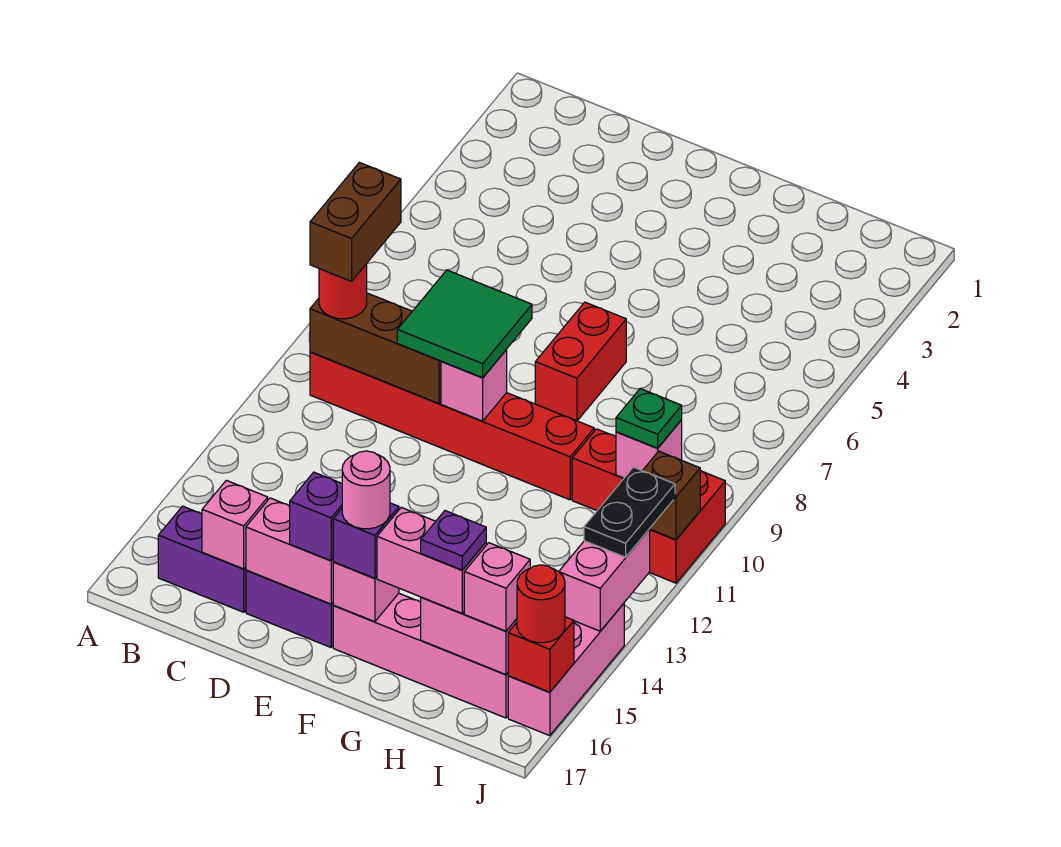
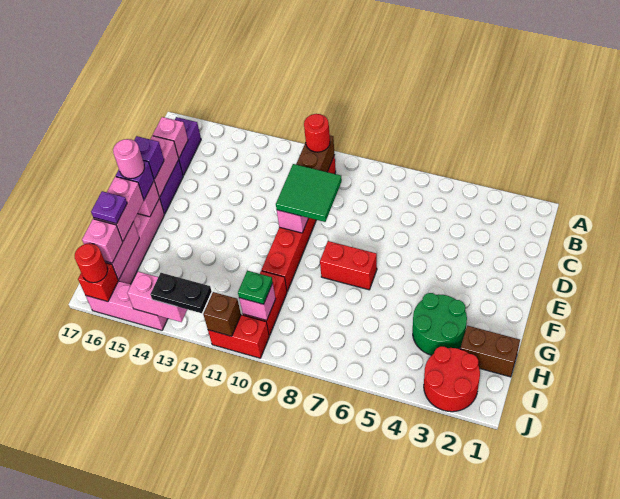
brown 1x2 brick [310,162,401,281] -> brown 1x2 brick moved to [460,326,520,377]
none -> green 2x2 round brick [413,293,467,355]
none -> red 2x2 round brick [424,346,480,412]

